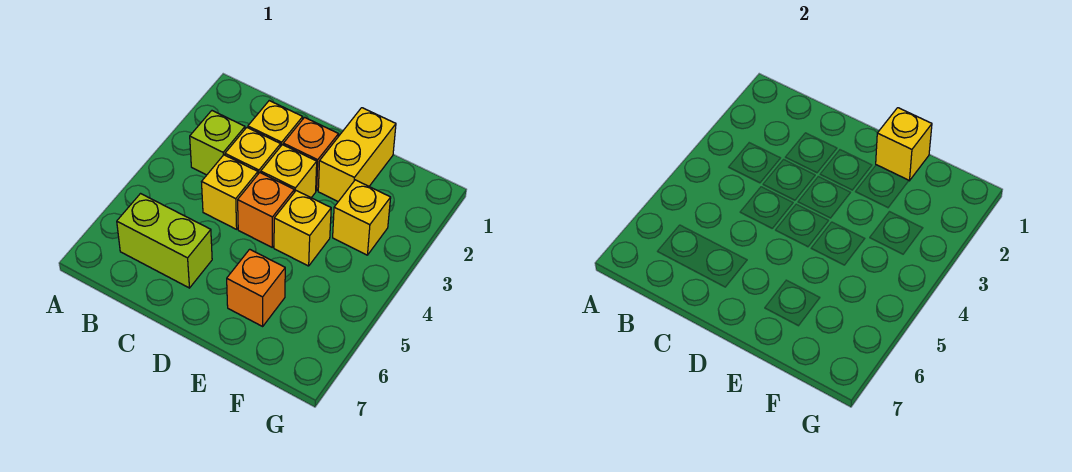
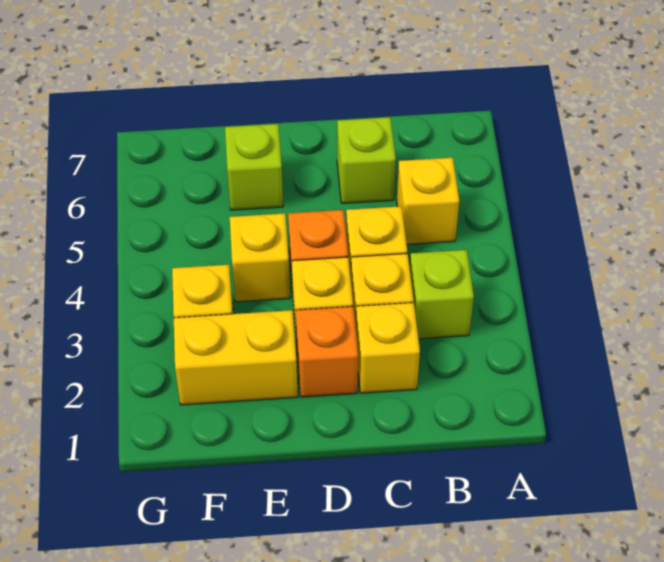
lime 1x2 brick [117,194,212,288] -> lime 1x1 brick [337,117,396,203]
yellow 1x2 brick [318,108,396,202] -> yellow 1x2 brick turned to [174,310,298,405]
yellow 1x1 brick [876,108,932,181] -> yellow 1x1 brick moved to [397,158,459,244]
orange 1x1 brick [227,249,285,326] -> lime 1x1 brick [225,124,283,210]

